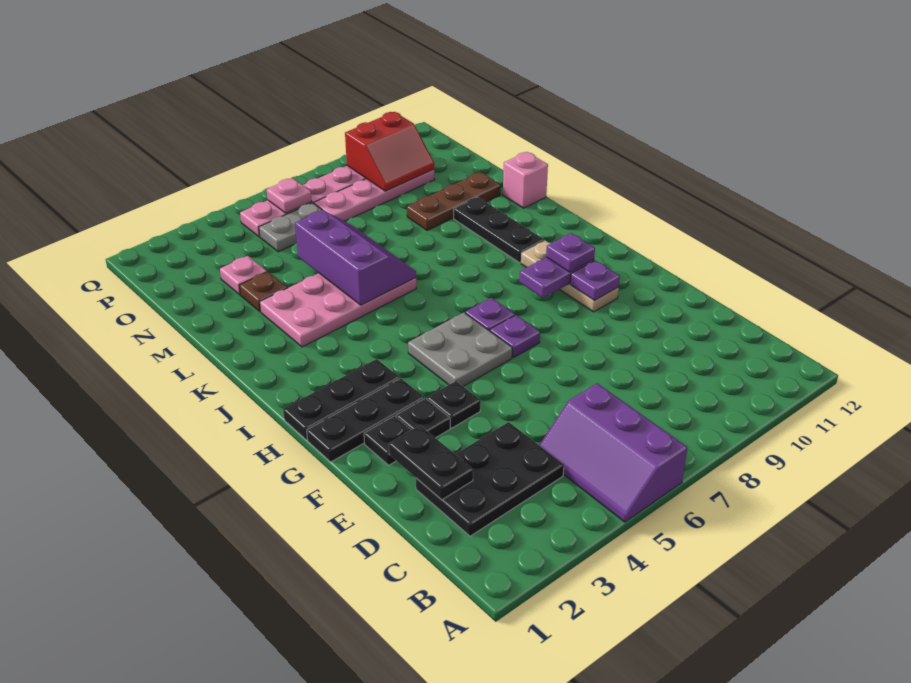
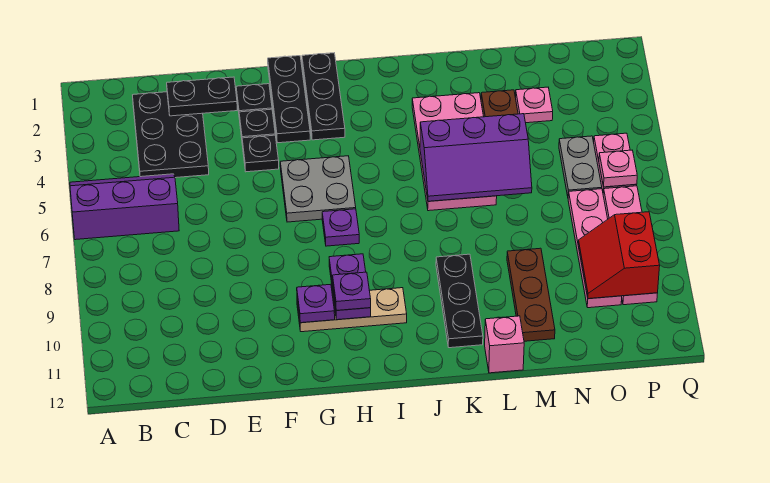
purple 1x1 plate [490,315,540,358] -> none
black 1x3 plate [454,197,544,263] -> black 1x3 plate turned to [436,254,483,348]

